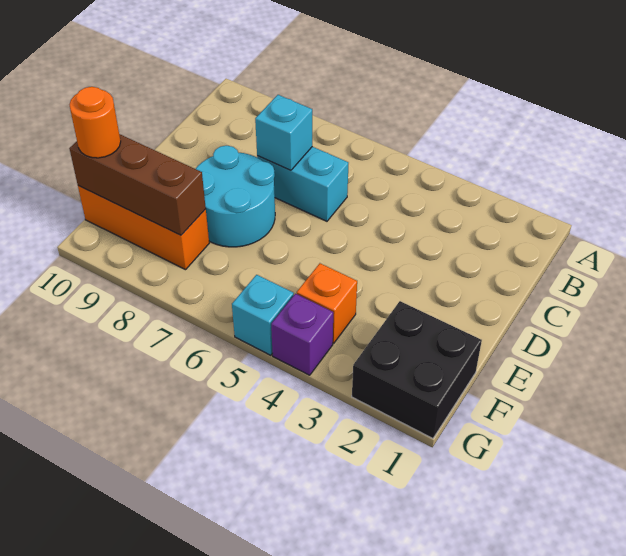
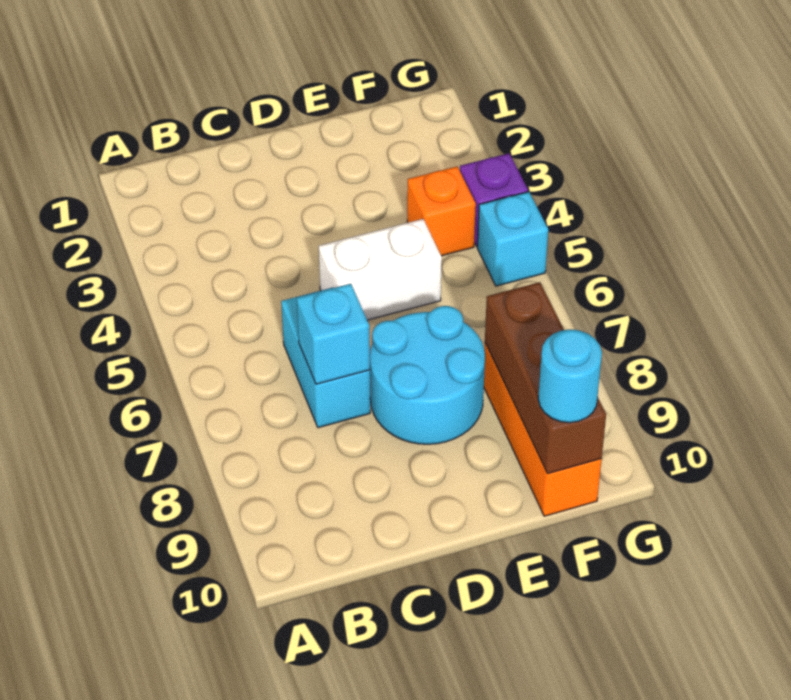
none -> white 1x2 brick [319,219,442,320]
black 2x2 brick [352,301,482,438] -> none
orange 1x1 round brick [70,87,121,158] -> cyan 1x1 round brick [538,330,602,423]

